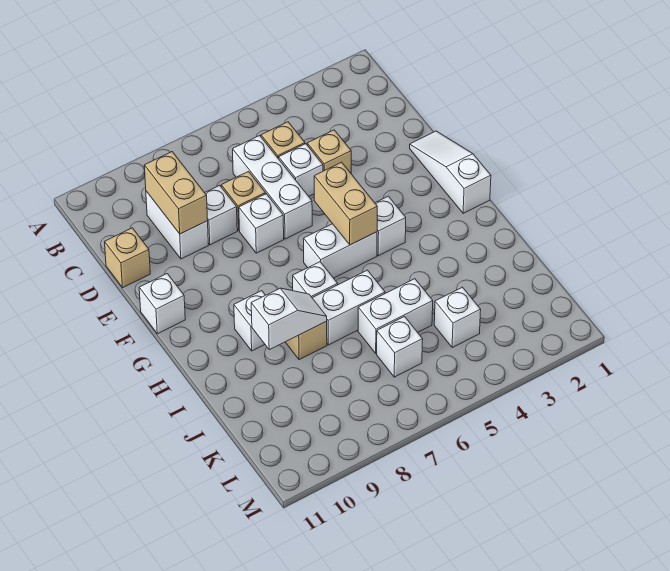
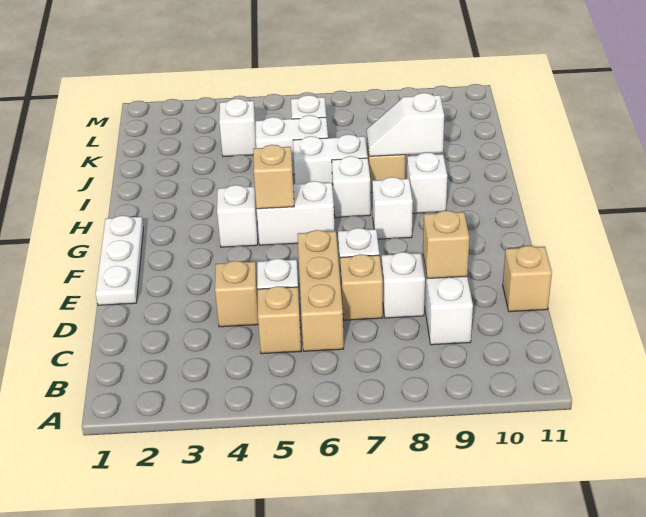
white 1x3 brick [233,136,312,239] -> tan 1x3 brick [297,230,344,351]
tan 1x2 brick [144,152,208,234] -> tan 1x1 brick [423,211,469,279]
white 1x3 slope [410,131,491,213] -> white 1x3 plate [96,215,143,305]
tan 1x2 brick [314,162,377,245] -> tan 1x1 brick [253,145,294,209]
white 1x1 brick [139,274,185,334] -> white 1x1 brick moved to [372,177,413,239]

